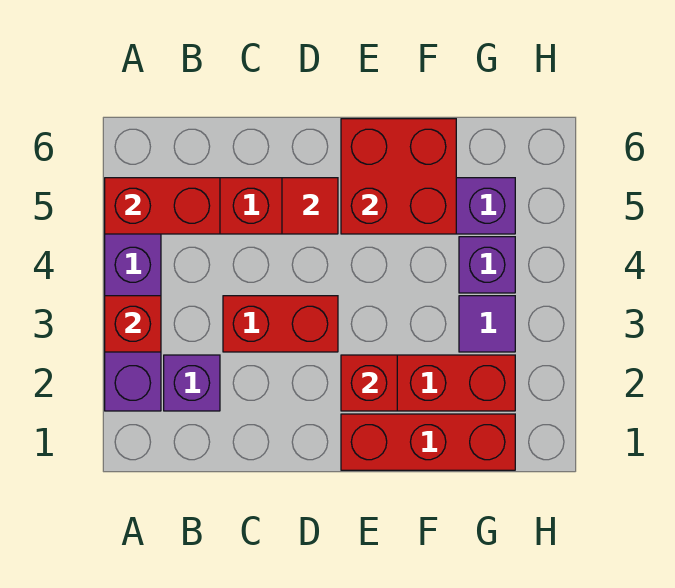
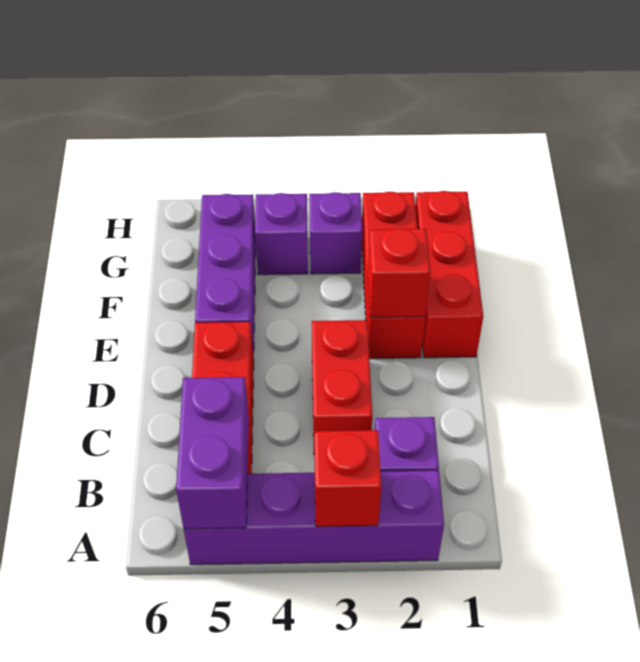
red 1x2 brick [105,178,220,234] -> purple 1x2 brick [176,377,249,529]
red 1x1 tile [282,178,338,234] -> none
red 2x2 brick [341,119,456,234] -> none
purple 1x1 tile [459,296,515,352] -> purple 1x1 brick [309,192,363,274]

